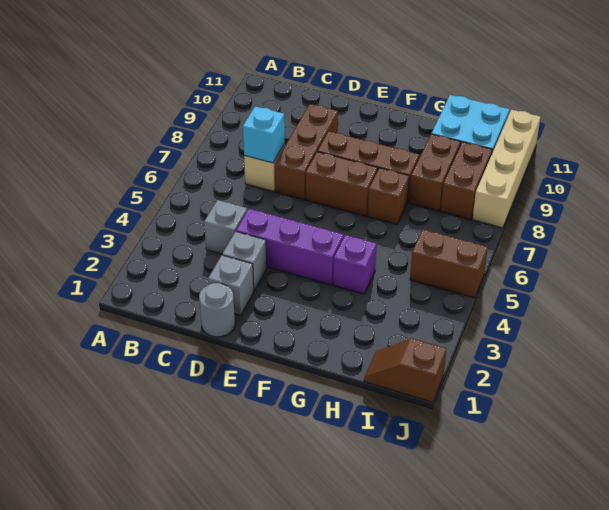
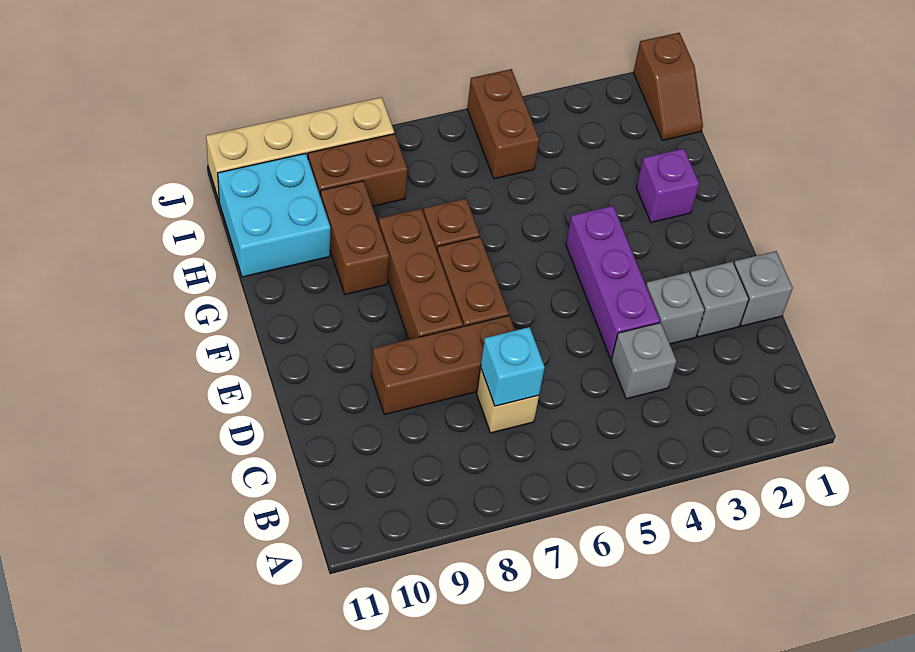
grey 1x1 round brick [199,283,235,337] -> grey 1x1 brick [734,251,793,326]
purple 1x1 brick [333,235,377,294] -> purple 1x1 brick moved to [636,149,699,223]
brown 1x2 brick [409,134,461,211] -> brown 1x2 brick turned to [320,181,389,295]

